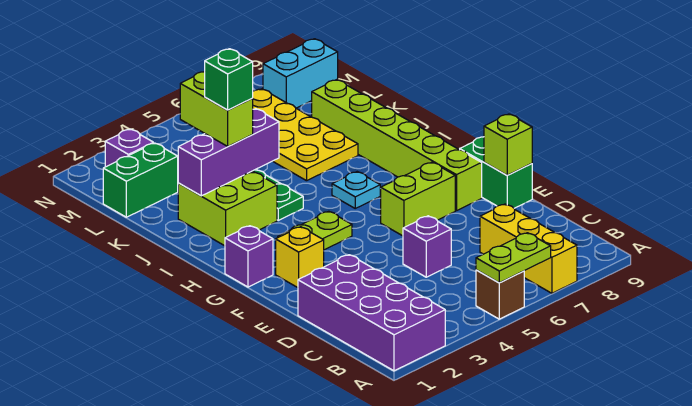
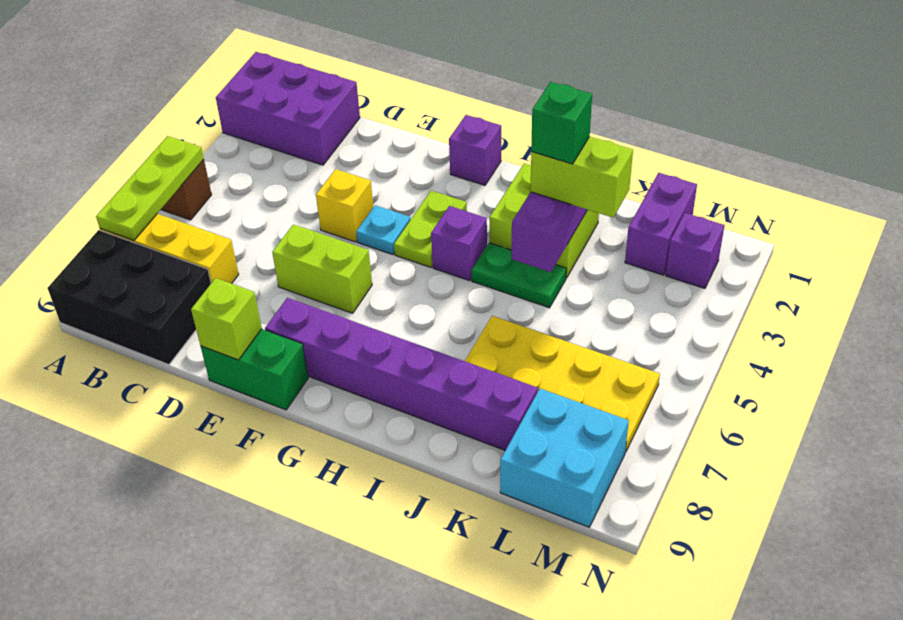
purple 2x4 brick [298,255,445,371] -> purple 2x3 brick [216,52,360,165]
lime 1x2 plate [476,233,551,283] -> lime 1x3 plate [96,136,204,240]
none -> black 2x3 brick [48,230,211,365]
purple 1x1 brick [403,216,451,277] -> purple 1x1 brick moved to [431,206,487,281]
yellow 1x1 brick [276,227,324,288] -> yellow 1x1 brick moved to [316,169,373,242]
lime 1x2 brick [380,162,455,236] -> lime 1x2 brick turned to [272,224,372,313]
lime 1x6 brick [312,80,482,211] -> purple 1x6 brick [265,298,538,450]
cyan 1x1 plate [332,172,380,208] -> cyan 1x1 plate moved to [356,205,411,255]
green 1x2 brick [103,143,178,217] -> purple 1x2 brick [625,173,697,275]
cyan 1x2 brick [263,39,338,108] -> cyan 2x2 brick [500,389,629,527]

